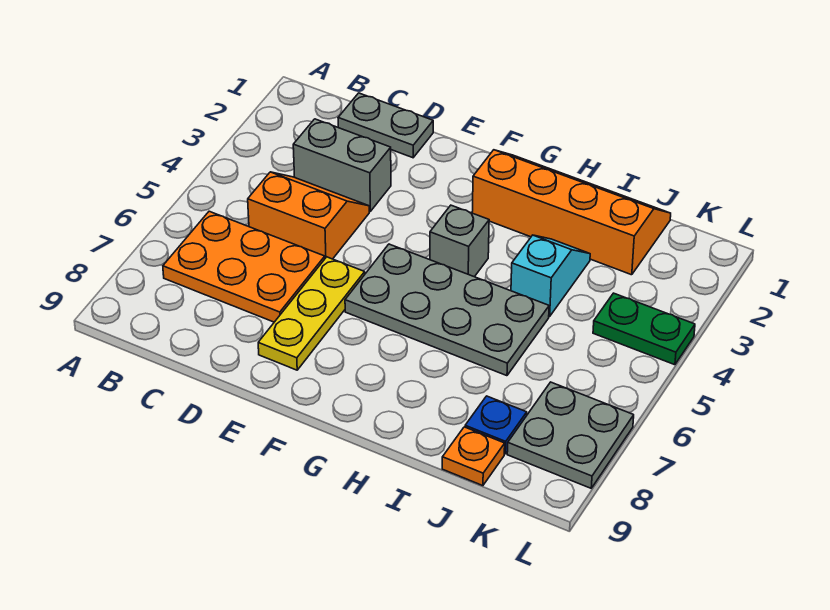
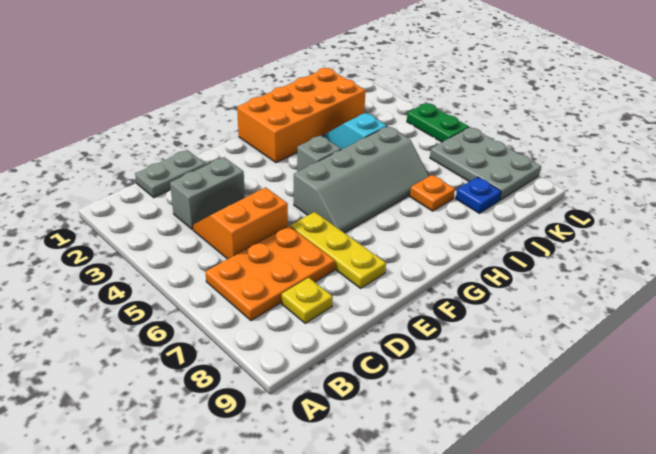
none -> yellow 1x1 plate [282,278,333,323]
grey 2x4 plate [345,244,549,376] -> grey 2x4 slope [294,126,429,233]
orange 2x4 slope [472,150,671,275] -> orange 2x4 brick [237,68,366,163]
orange 1x1 plate [442,427,505,486] -> orange 1x1 plate moved to [410,175,455,211]
green 1x2 plate [593,293,695,365] -> green 1x2 plate turned to [407,103,469,142]
grey 2x2 plate [507,382,634,488] -> grey 2x3 plate [430,127,541,200]

